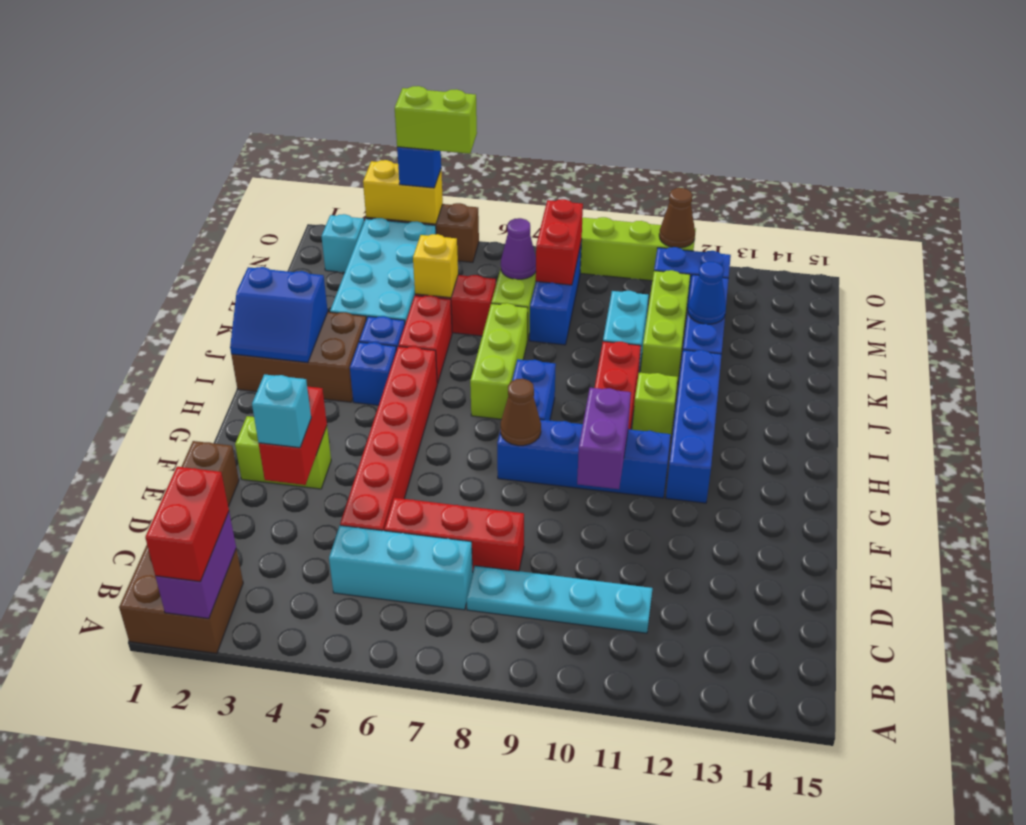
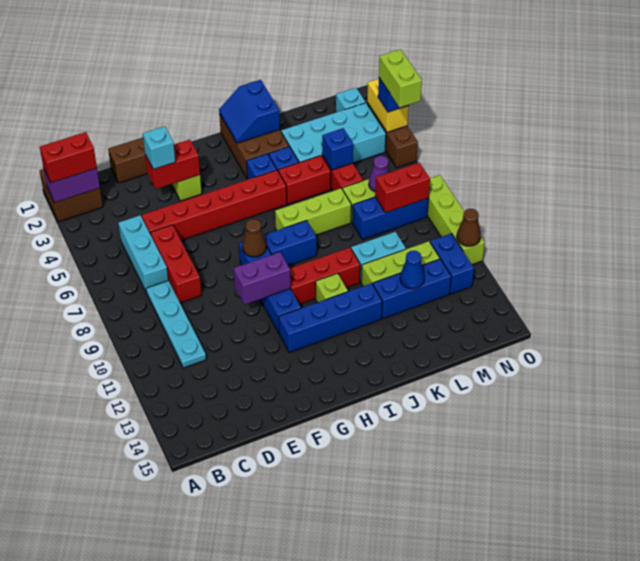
yellow 1x1 brick [413,234,458,298] -> blue 1x1 brick [322,128,353,170]

